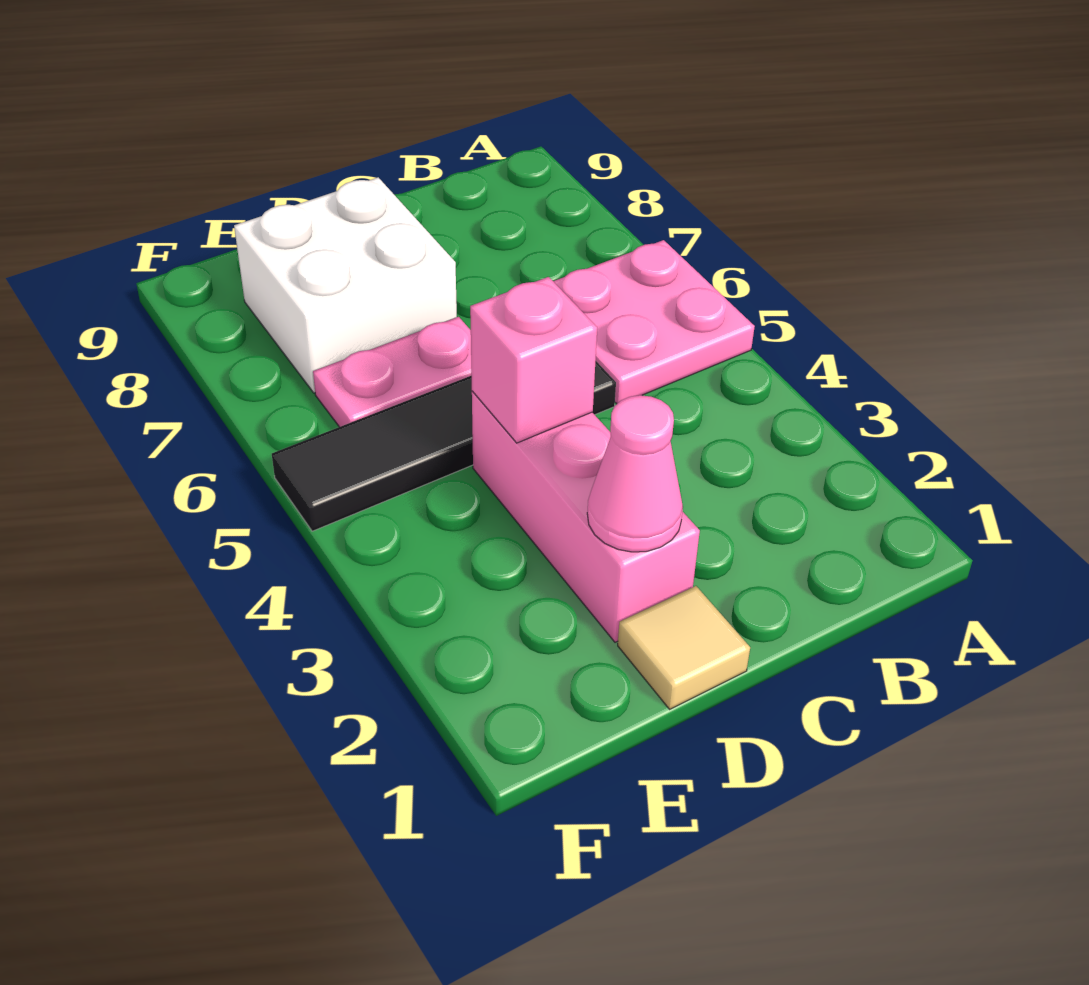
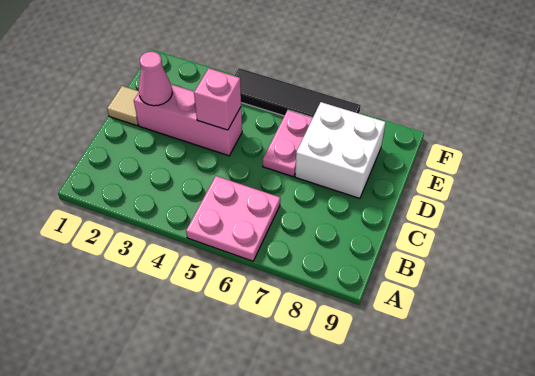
black 1x4 tile [272,361,616,531] -> black 1x4 tile turned to [235,68,361,118]

